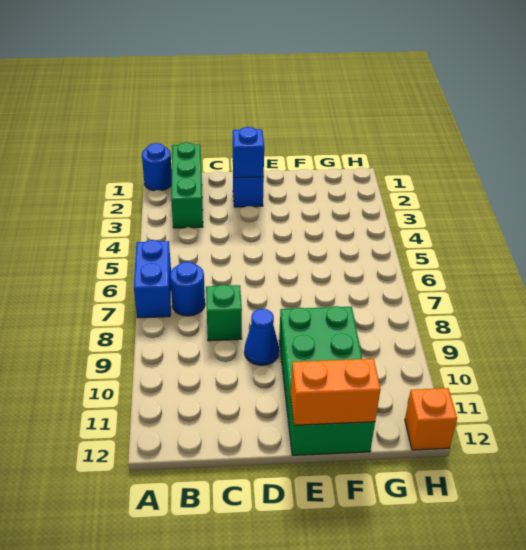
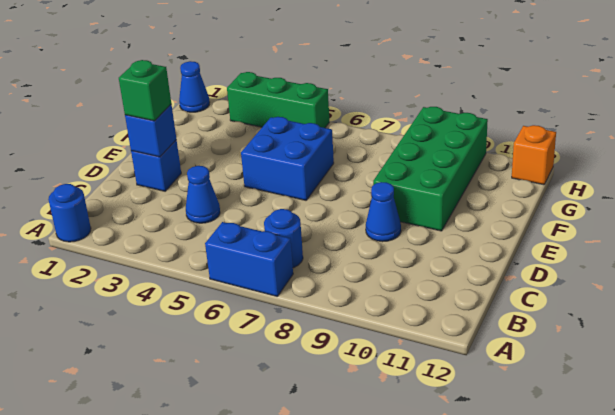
green 1x3 brick [171,142,203,228] -> green 1x3 brick moved to [227,72,329,128]
none -> blue 1x1 cone [186,166,220,223]
green 1x1 brick [206,285,242,341] -> green 1x1 brick moved to [119,60,171,121]
none -> blue 2x2 brick [241,117,334,200]
green 2x4 brick [279,306,375,455] -> green 2x4 brick turned to [373,107,488,231]
orange 1x2 brick [291,359,381,425] -> none
none -> blue 1x1 cone [179,61,210,112]

